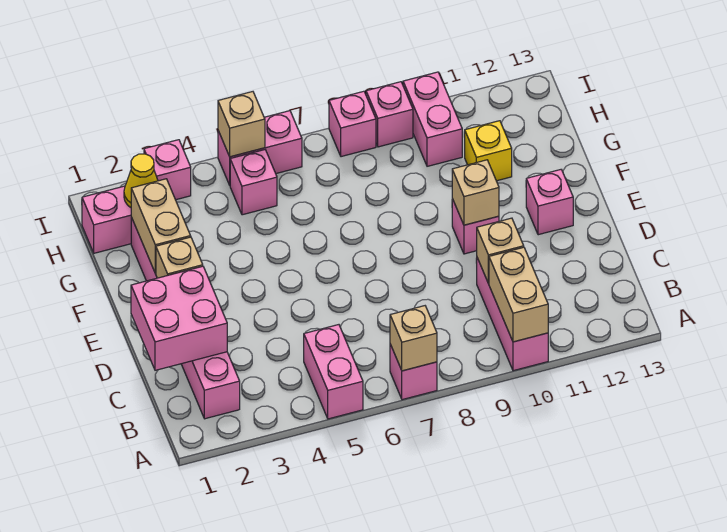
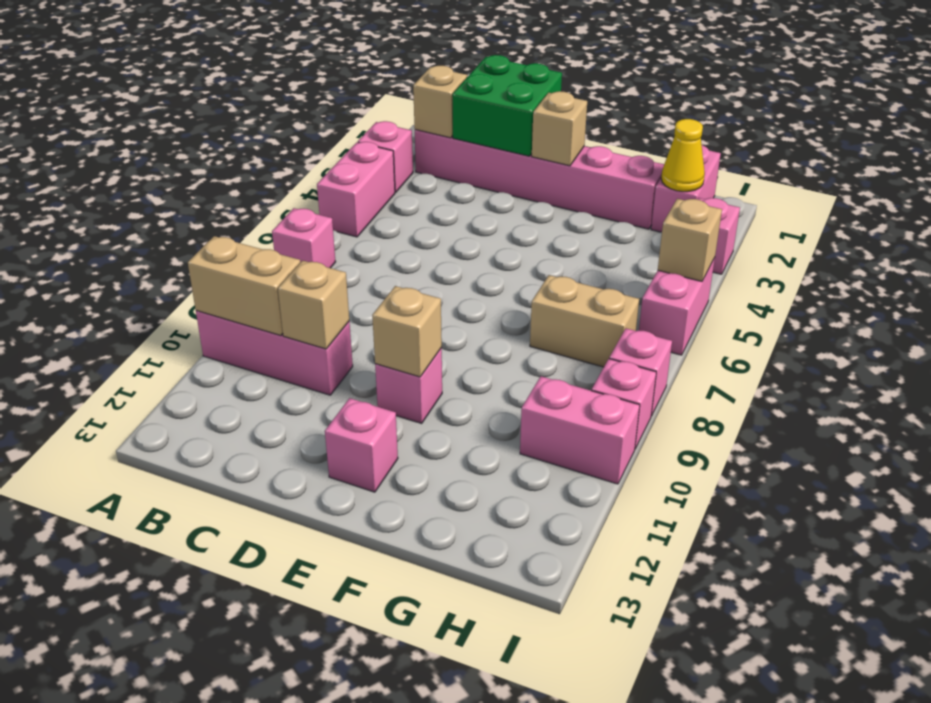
pink 1x2 brick [304,325,363,419] -> pink 1x2 brick turned to [317,142,395,237]
tan 1x1 brick [390,306,437,371] -> tan 1x1 brick moved to [413,66,467,138]
pink 2x2 brick [131,266,227,370] -> green 2x2 brick [452,55,562,156]
tan 1x2 brick [131,179,191,273] -> tan 1x2 brick moved to [530,275,639,367]
yellow 1x1 brick [464,121,512,181] -> none
pink 1x1 brick [230,150,277,215] -> pink 1x1 brick moved to [358,121,413,192]

